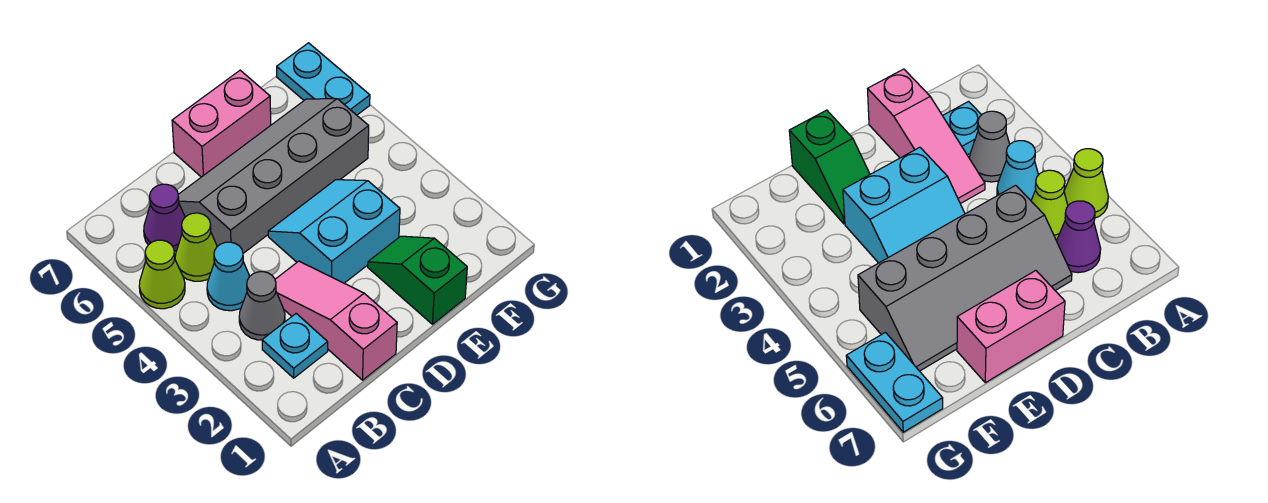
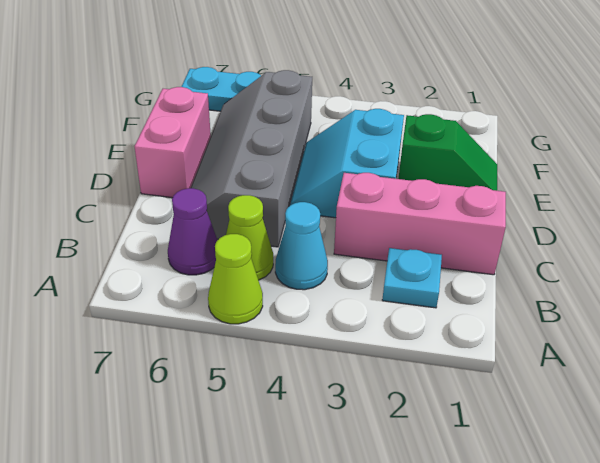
grey 1x1 cone [239,272,285,340] -> none
pink 1x3 slope [275,261,397,380] -> pink 1x3 brick [334,173,506,275]
green 1x2 slope [368,236,467,324] -> green 1x2 slope turned to [398,114,497,191]

